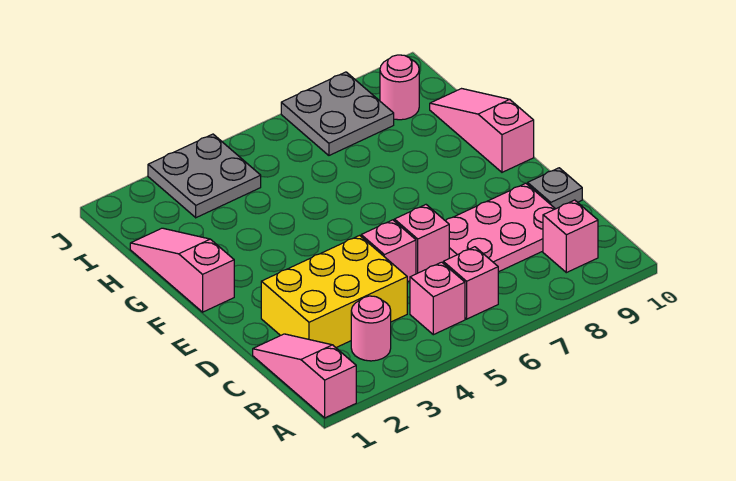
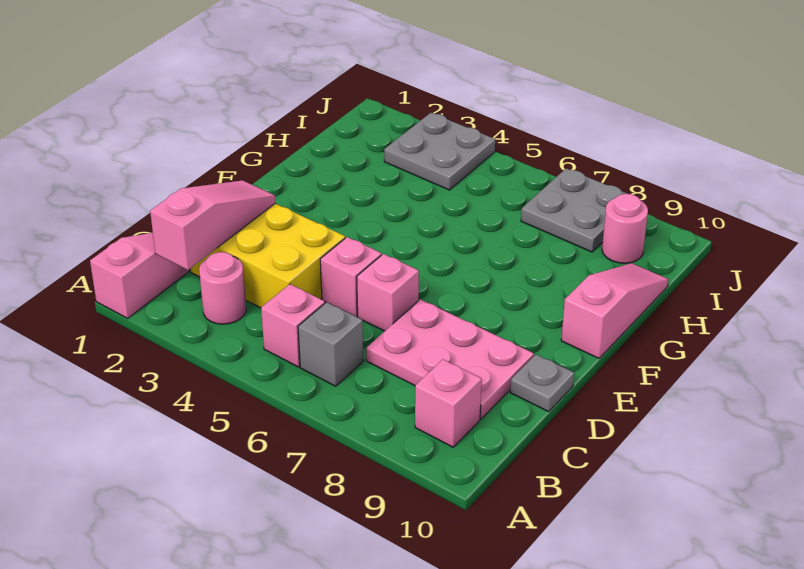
pink 1x1 brick [443,247,498,319] -> grey 1x1 brick [298,302,363,386]
pink 1x3 slope [130,228,234,312] -> pink 1x3 slope moved to [150,180,275,270]

